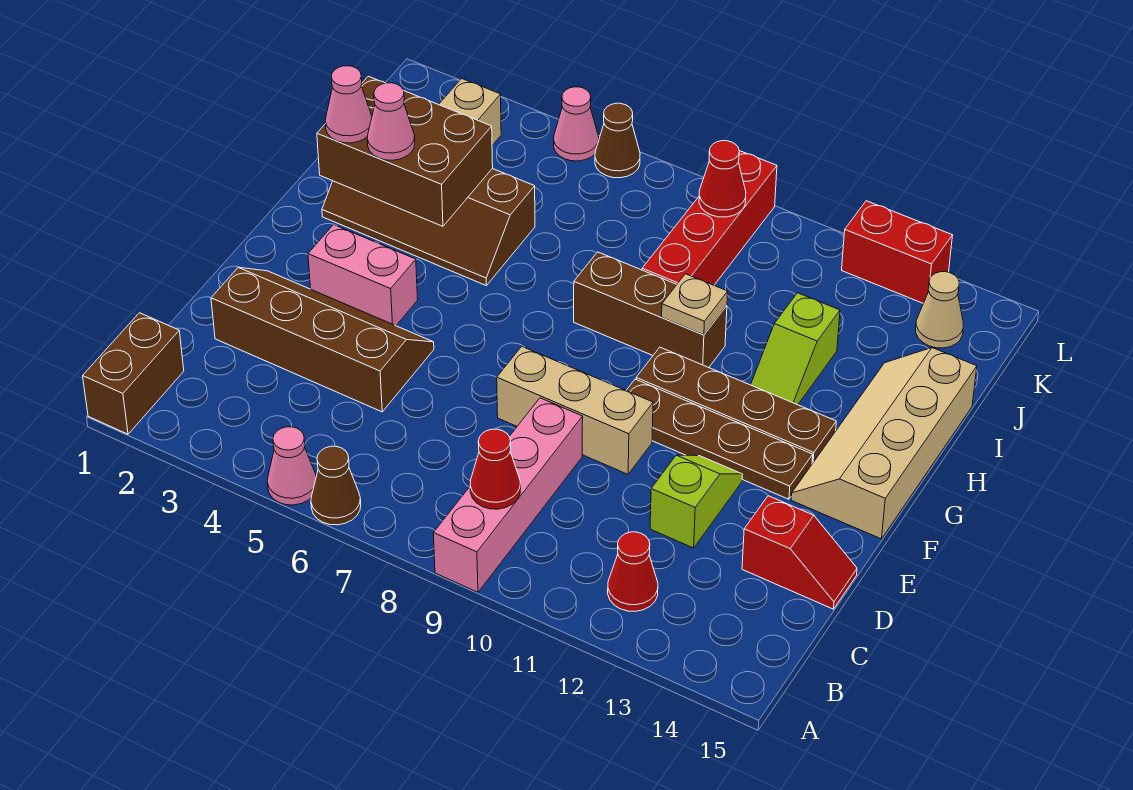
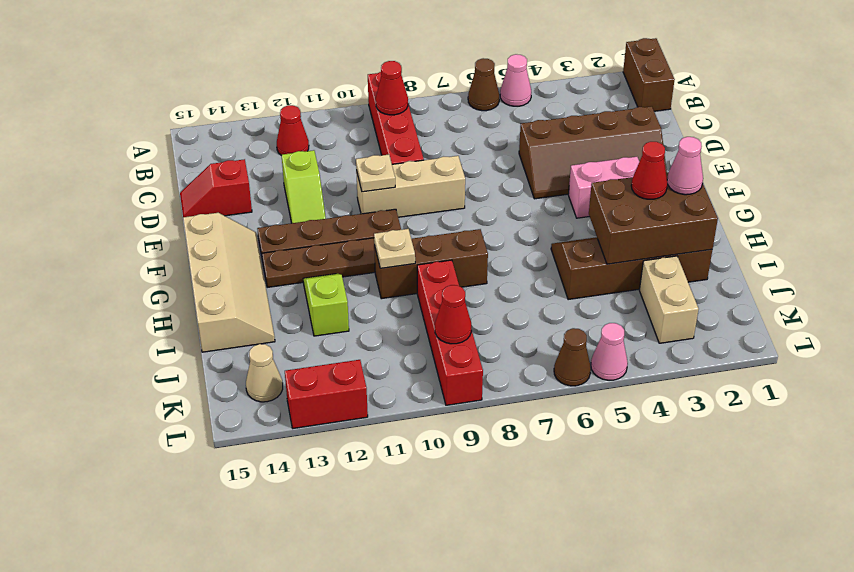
pink 1x4 brick [433,398,583,592] -> red 1x4 brick [368,72,424,164]
none -> tan 1x1 plate [356,154,395,192]
pink 1x1 cone [367,83,415,160] -> red 1x1 cone [631,142,667,199]

